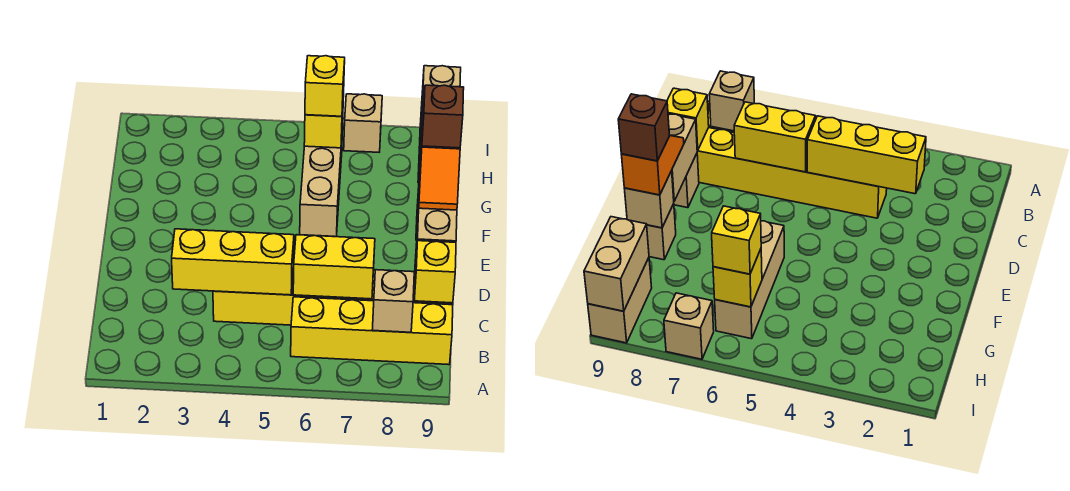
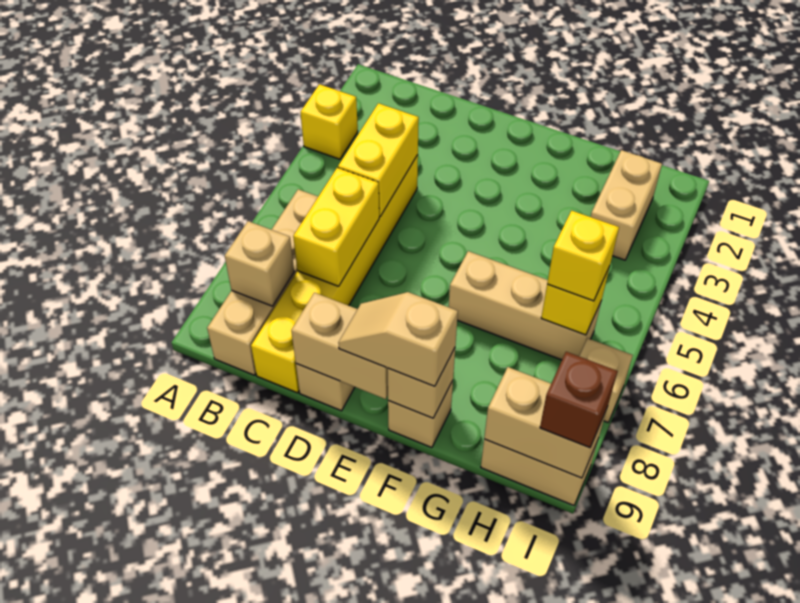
yellow 1x4 brick [291,297,453,365] -> tan 1x4 brick [207,189,318,375]
yellow 1x3 brick [172,229,294,295] -> yellow 1x2 brick [338,103,419,217]
yellow 1x1 brick [414,241,456,303] -> yellow 1x1 brick moved to [300,84,358,159]
orange 1x2 slope [419,125,460,210] -> tan 1x2 slope [338,292,458,386]
brown 1x1 brick [422,85,464,148] -> brown 1x1 brick moved to [540,352,618,448]
none -> tan 1x2 brick [591,150,662,260]

